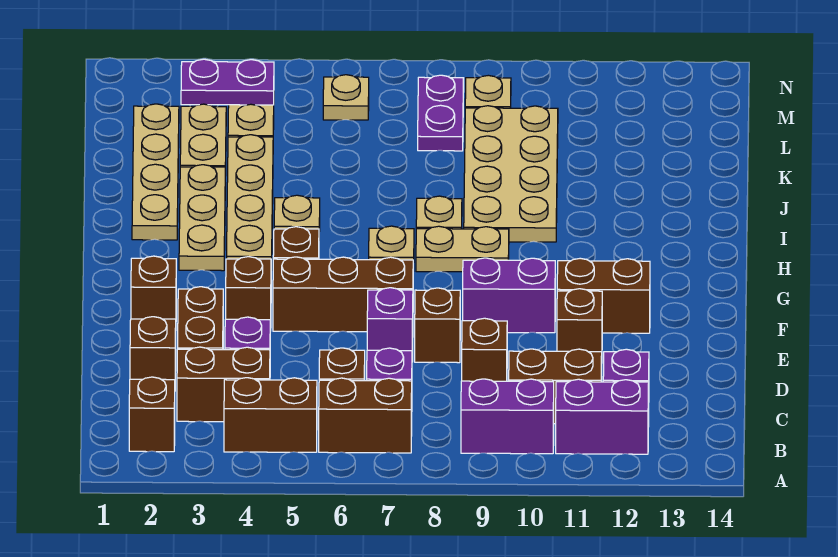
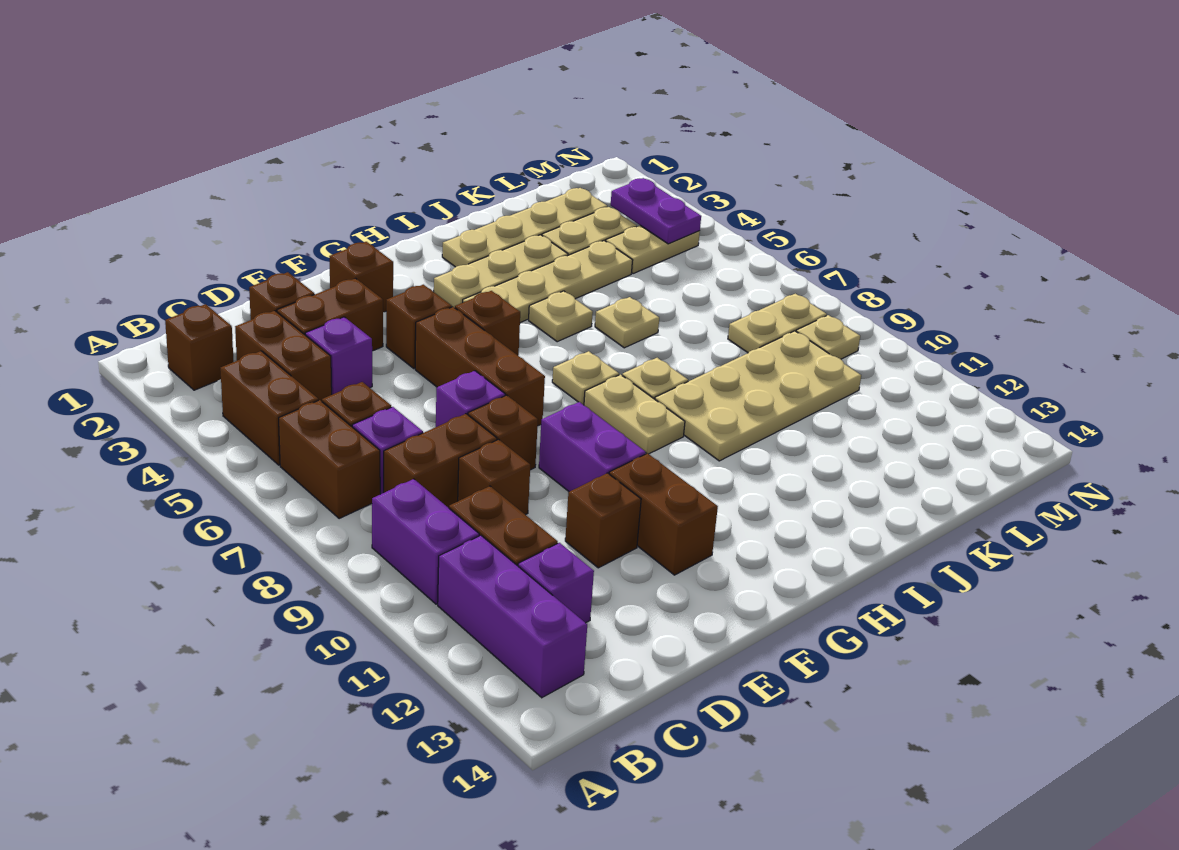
purple 1x2 brick [556,379,649,454] -> purple 1x3 brick [438,535,587,698]
none -> brown 1x2 brick [384,414,497,508]
purple 1x2 plate [418,75,464,151] -> tan 1x2 plate [728,294,827,353]
tan 1x1 plate [323,75,369,120] -> tan 1x1 plate moved to [595,297,659,348]

